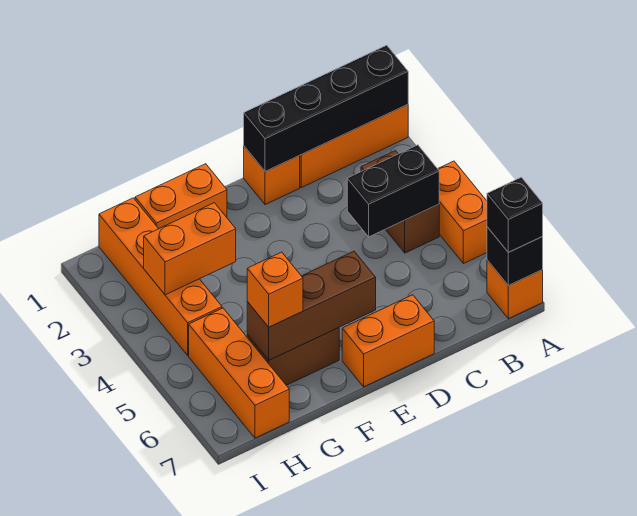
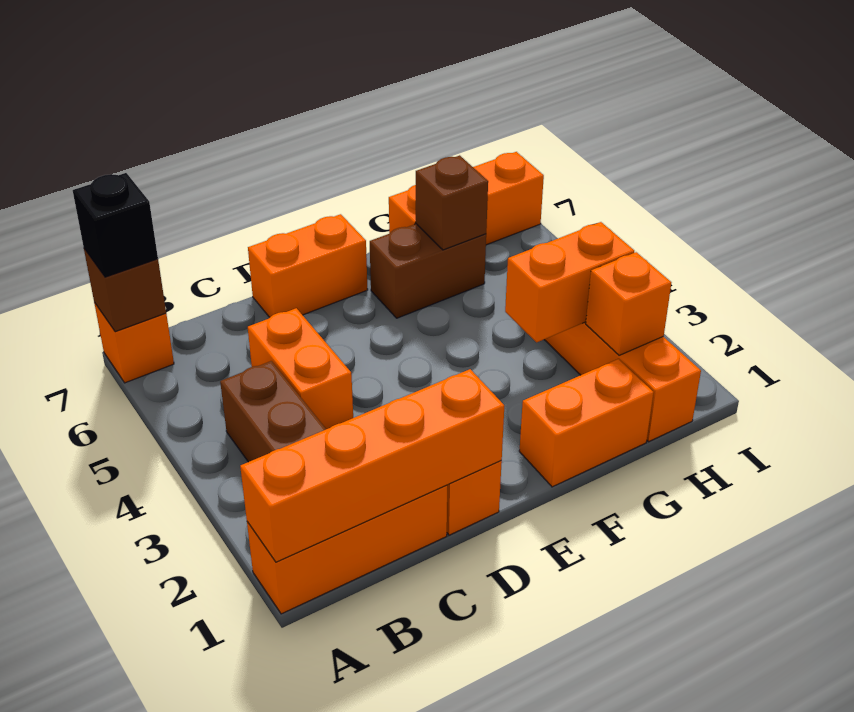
black 1x4 brick [244,45,408,172] -> orange 1x4 brick [240,369,504,562]
orange 1x2 brick [438,161,487,264] -> orange 1x2 brick moved to [248,308,353,429]
black 1x1 brick [487,227,543,286] -> brown 1x1 brick [84,249,166,332]
black 1x2 brick [347,145,439,237] -> none
brown 1x3 brick [247,251,376,360] -> brown 1x1 brick [416,155,488,250]
orange 1x1 brick [247,252,303,327] -> orange 1x1 brick moved to [586,252,671,355]
orange 1x3 brick [189,308,289,438] -> orange 1x3 brick turned to [389,152,544,245]

